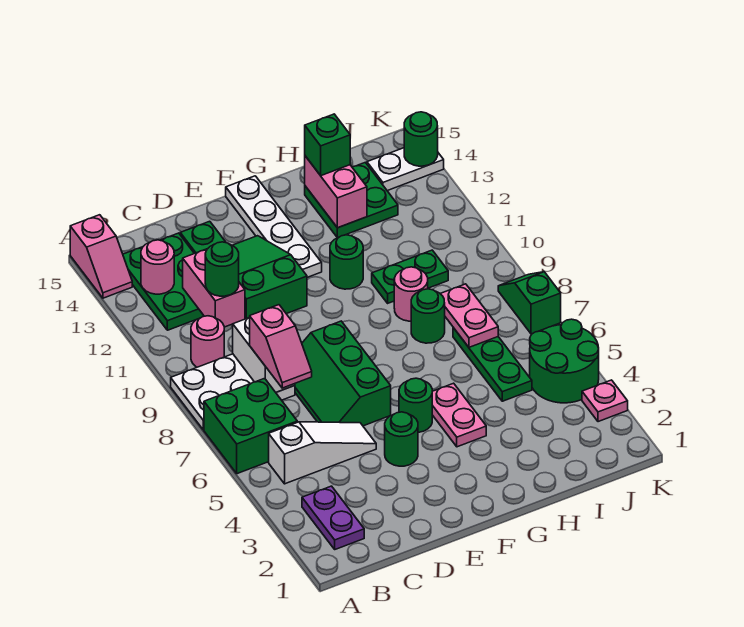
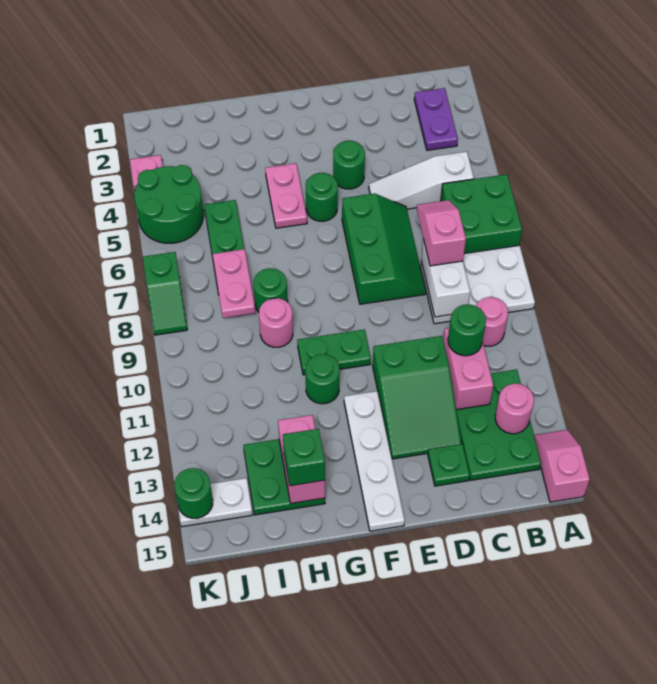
green 1x2 plate [372,250,448,303] -> green 1x2 plate moved to [297,329,371,375]

